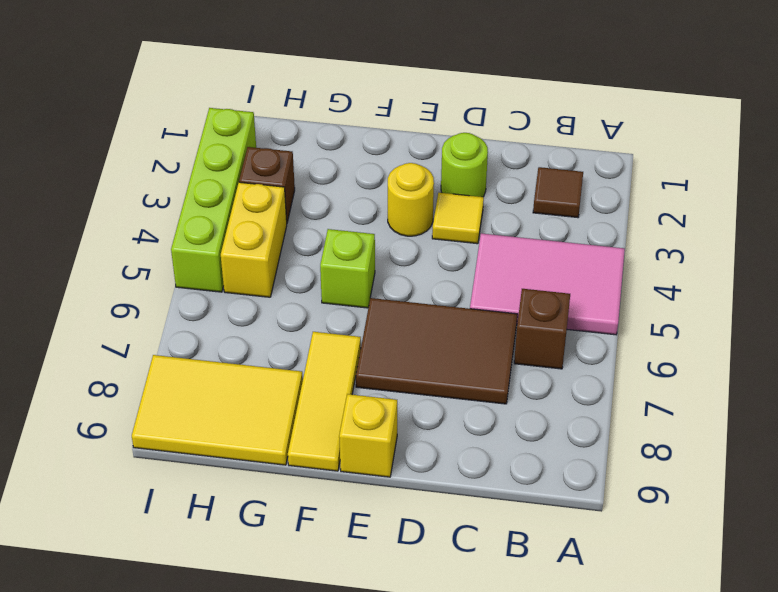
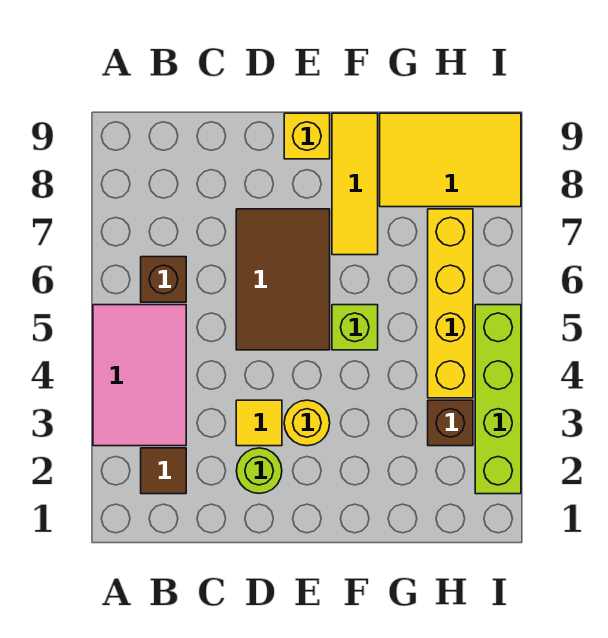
pink 2x3 tile [470,233,625,335] -> pink 2x3 tile turned to [93,305,186,446]
brown 2x3 tile [356,298,517,404] -> brown 2x3 tile turned to [236,209,330,350]
yellow 1x2 brick [221,182,287,297] -> yellow 1x4 brick [428,209,473,398]

